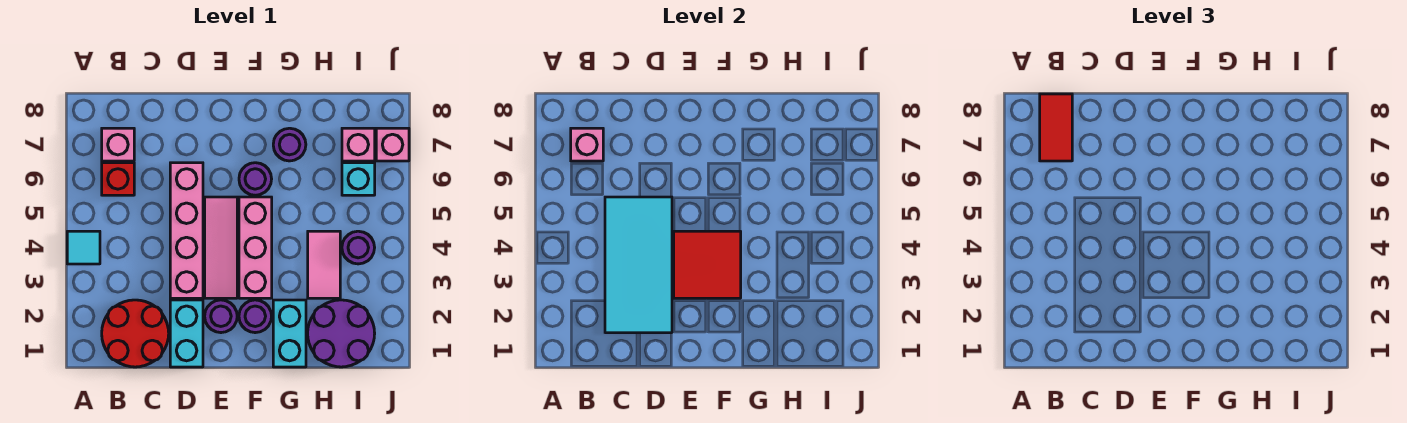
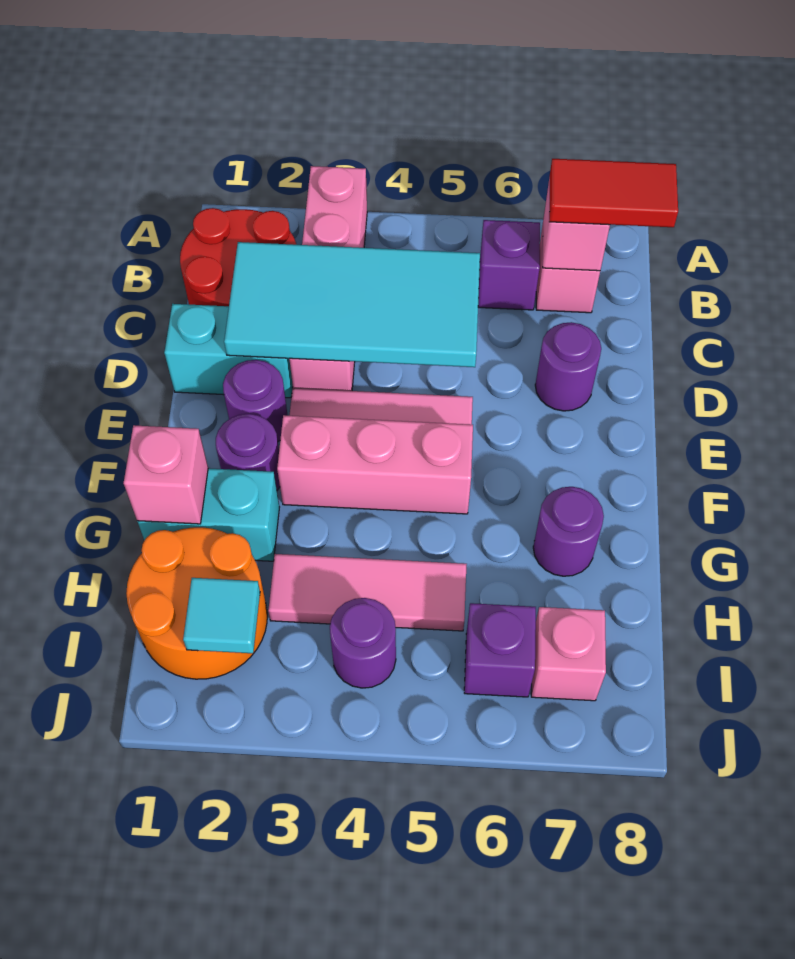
cyan 1x1 tile [67,231,100,264] -> cyan 1x1 tile moved to [183,578,260,653]
red 1x1 brick [102,163,134,195] -> purple 1x1 brick [478,220,540,310]
pink 1x4 brick [170,163,203,298] -> pink 1x4 brick turned to [289,166,367,391]
red 2x2 tile [674,231,741,298] -> none
purple 1x1 round brick [239,163,272,195] -> purple 1x1 round brick moved to [535,322,601,411]
purple 2x2 round brick [308,300,375,367] -> orange 2x2 round brick [126,527,267,679]
pink 1x2 tile [308,231,340,298] -> pink 1x3 tile [268,554,467,631]
cyan 1x1 brick [342,163,375,195] -> purple 1x1 brick [464,603,536,697]
pink 1x1 brick [376,128,409,161] -> pink 1x1 brick moved to [124,425,208,524]

